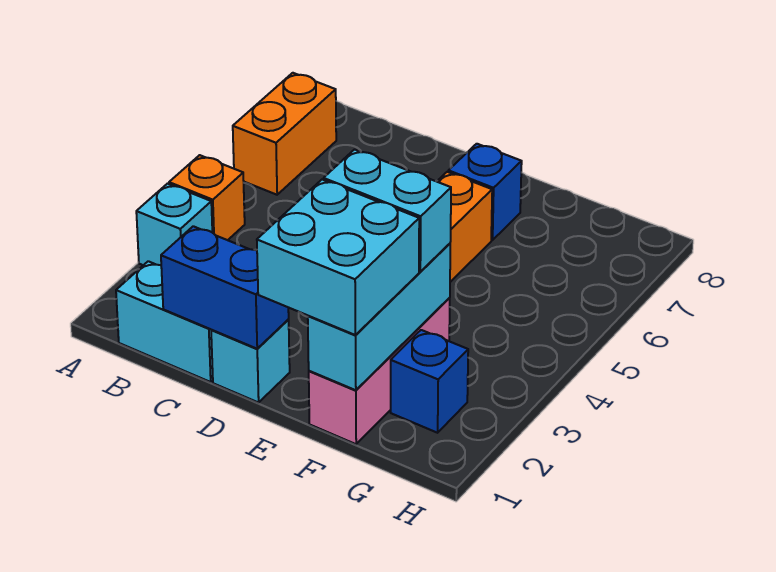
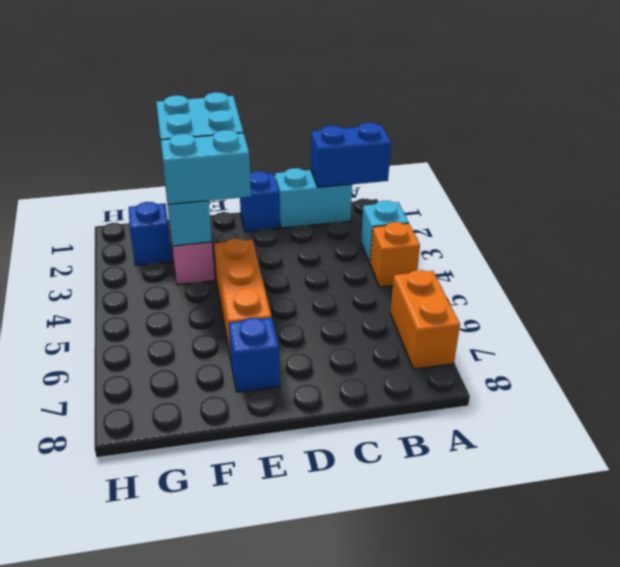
blue 1x2 brick [161,226,289,349] -> blue 1x2 brick moved to [311,123,391,187]
cyan 1x1 brick [211,320,290,403] -> blue 1x1 brick [240,171,280,232]

